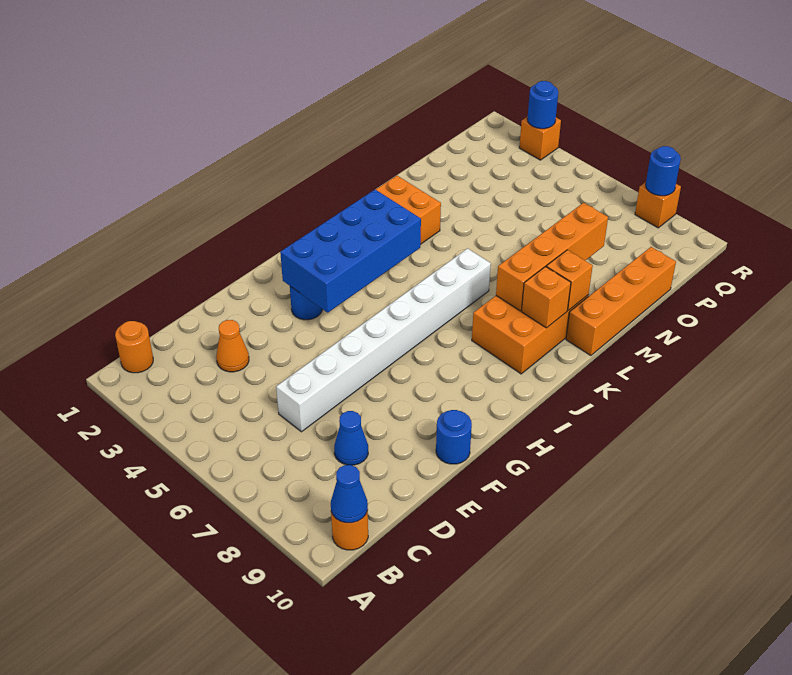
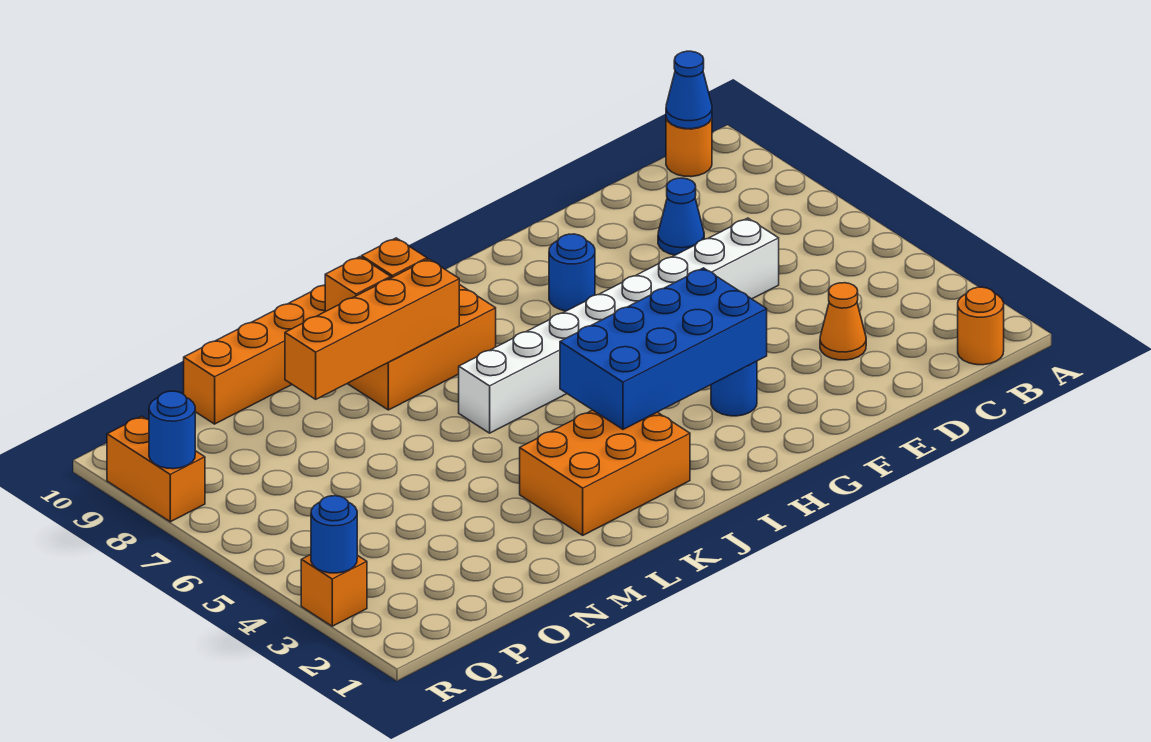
blue 1x1 round brick [436,410,472,464] -> blue 1x1 round brick moved to [549,234,595,311]
orange 1x1 brick [635,182,681,228] -> orange 1x2 brick [107,416,205,522]

